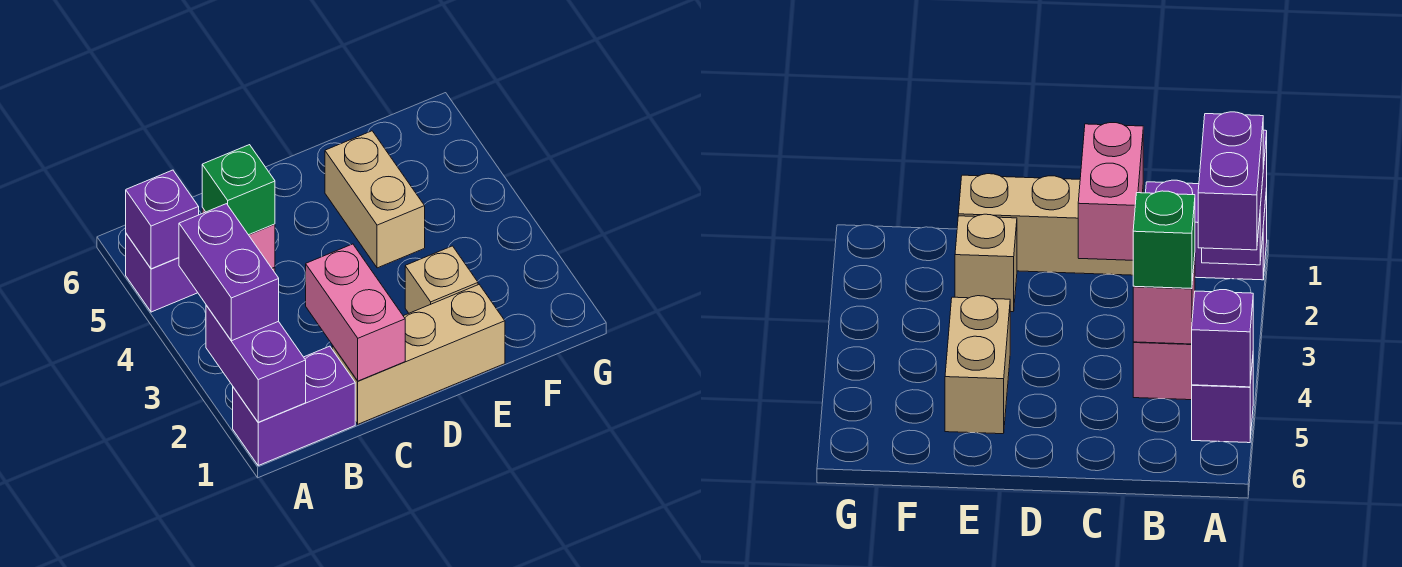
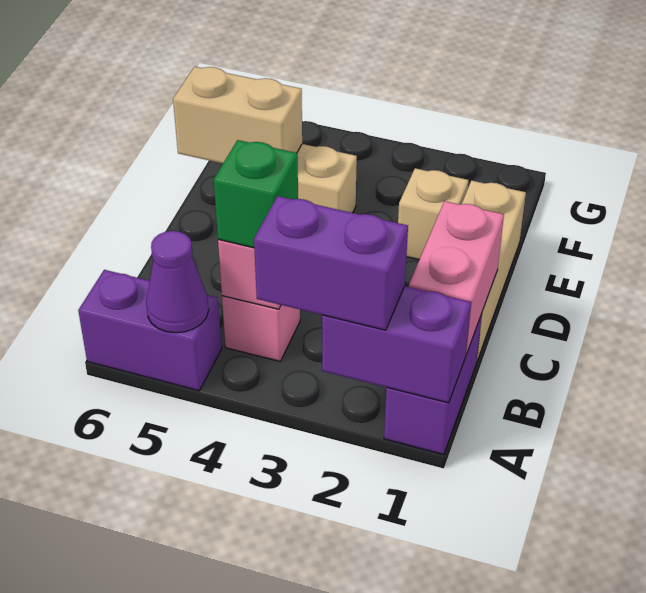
purple 1x1 brick [126,234,198,312] -> purple 1x2 brick [78,270,222,391]
purple 1x1 brick [126,170,199,269] -> purple 1x1 cone [146,231,209,333]
pink 1x2 brick [306,244,405,381] -> pink 1x2 brick turned to [409,201,504,354]
none -> tan 1x2 brick [173,67,302,163]

